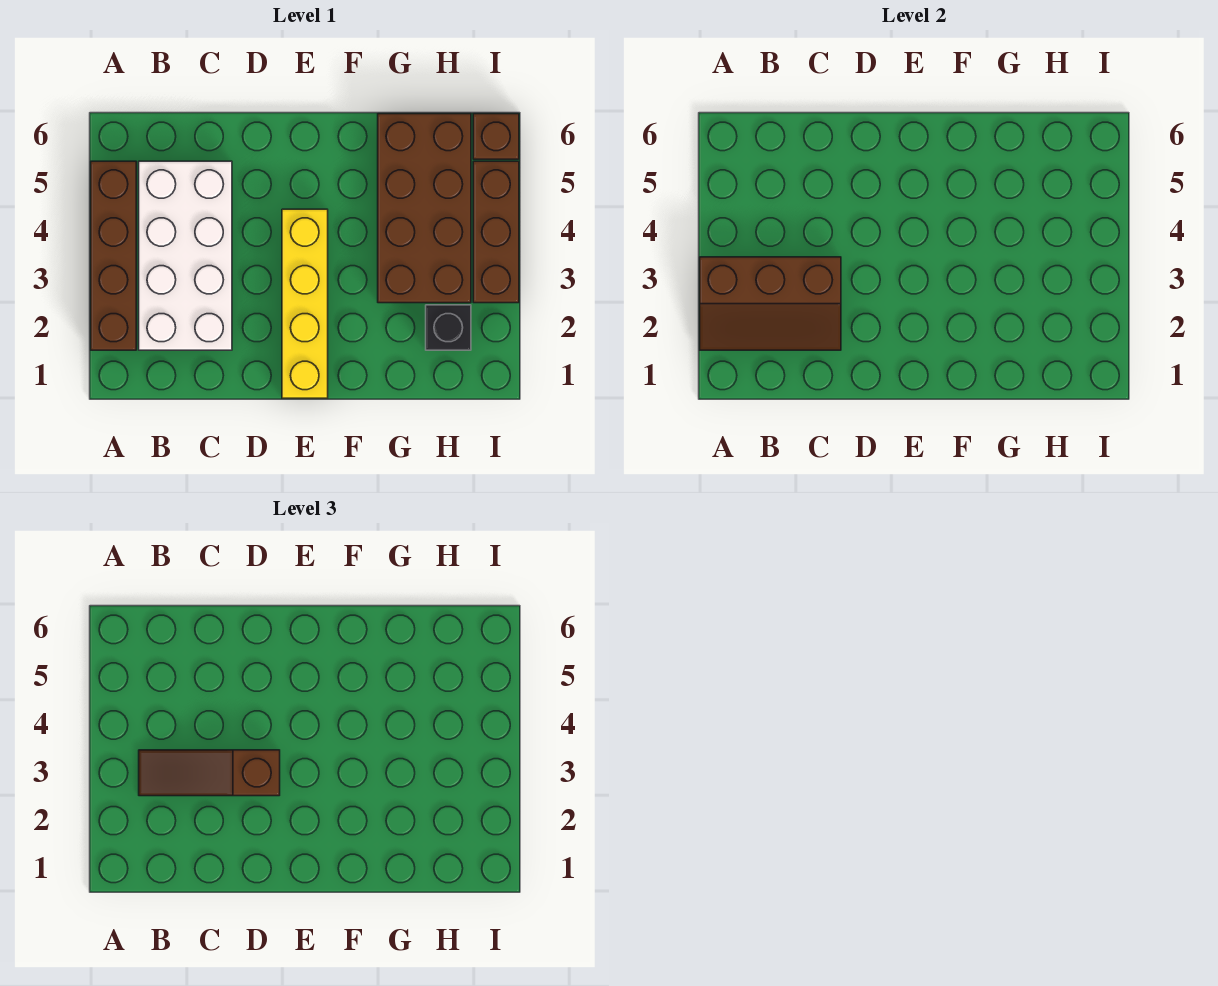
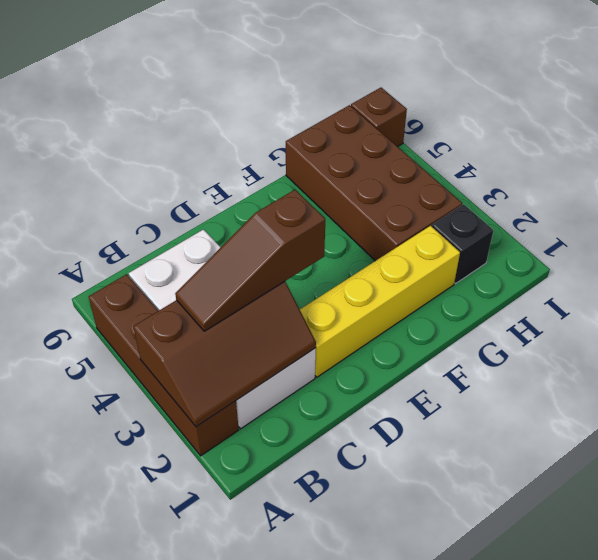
yellow 1x4 brick [282,209,328,398] -> yellow 1x4 brick turned to [300,226,460,377]
brown 1x3 brick [473,161,519,303] -> none

